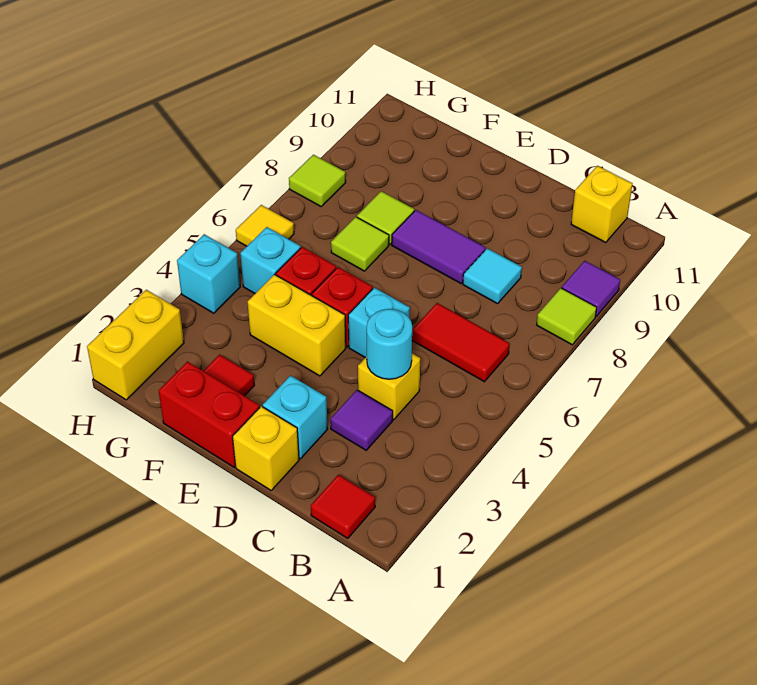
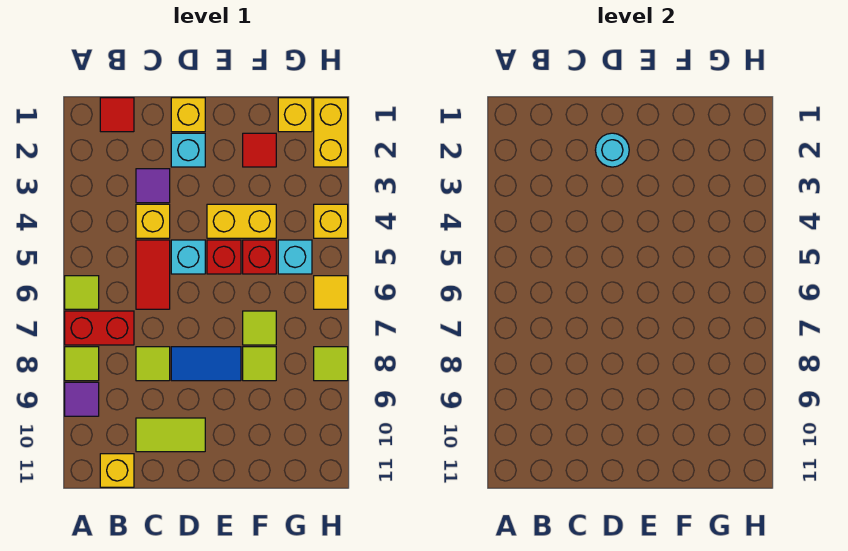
none -> lime 1x1 tile [65,276,99,309]
red 1x2 tile [412,303,510,382] -> red 1x2 tile turned to [136,240,170,309]
cyan 1x1 round brick [367,309,412,379] -> cyan 1x1 round brick moved to [595,133,629,167]
cyan 1x1 tile [463,248,522,304] -> lime 1x1 tile [136,347,170,381]
none -> lime 1x2 tile [136,418,205,452]
purple 1x2 tile [392,210,485,283] -> blue 1x2 tile [171,347,241,381]
red 1x2 brick [159,362,260,467] -> red 1x2 brick moved to [65,311,134,345]
none -> yellow 1x1 brick [278,98,312,132]
cyan 1x1 brick [177,234,240,313] -> yellow 1x1 brick [314,204,348,238]

